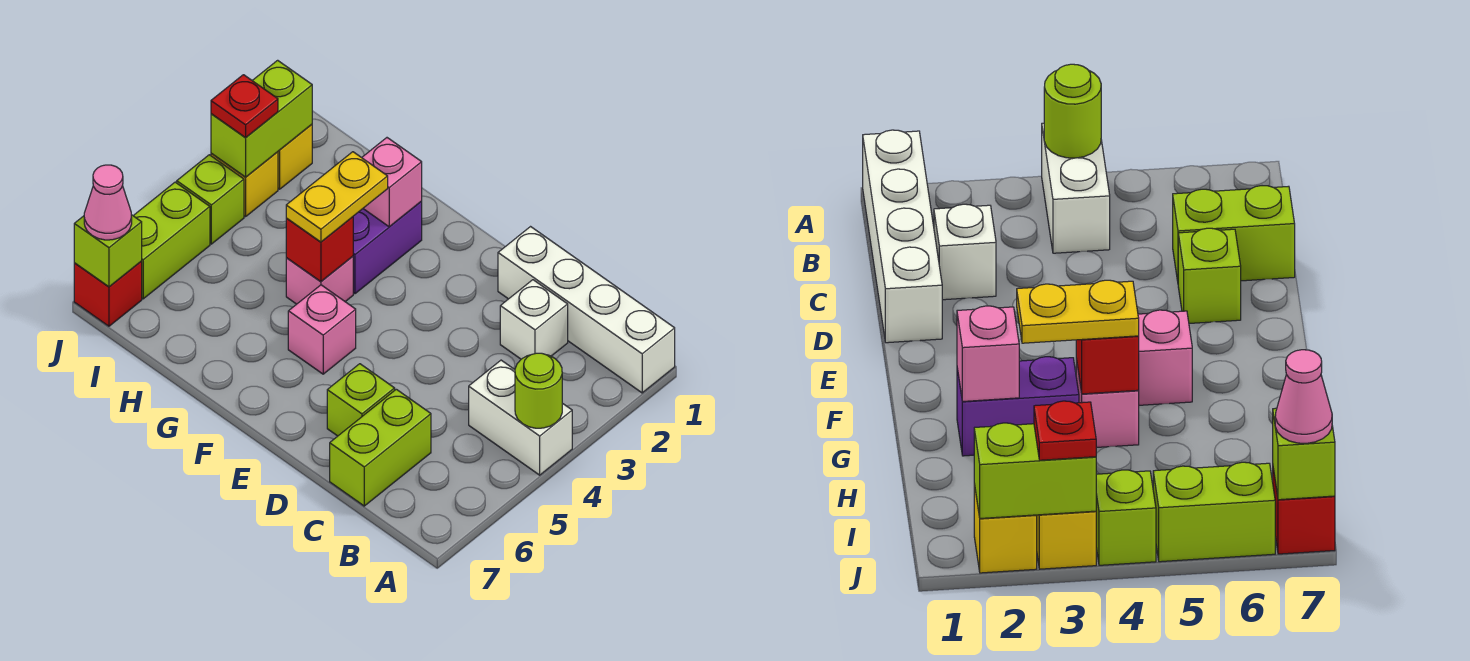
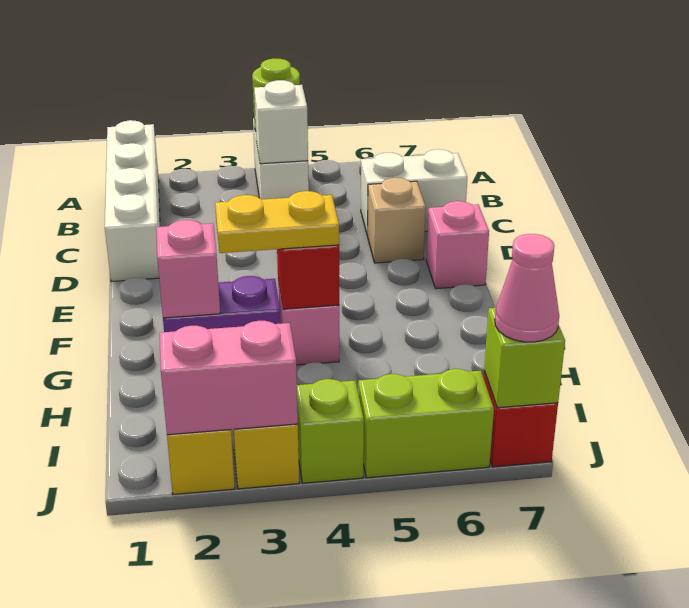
white 1x1 brick [500,280,568,359] -> white 1x1 brick moved to [254,80,308,164]
lime 1x2 brick [330,389,431,506] -> white 1x2 brick [361,149,467,235]
lime 1x1 brick [327,364,395,436] -> tan 1x1 brick [368,178,426,263]
pink 1x1 brick [288,285,356,374] -> pink 1x1 brick moved to [426,201,489,289]
lime 1x2 brick [211,60,312,177] -> pink 1x2 brick [160,321,298,435]
red 1x1 plate [211,75,278,137] -> none

